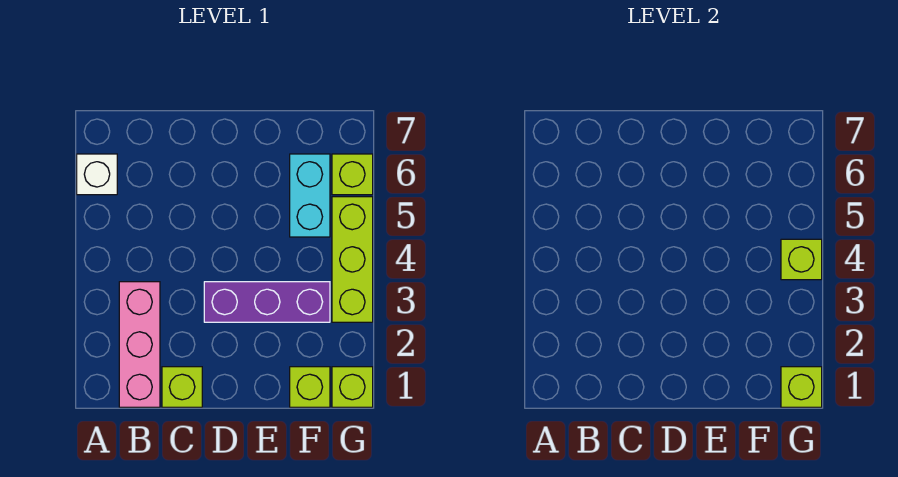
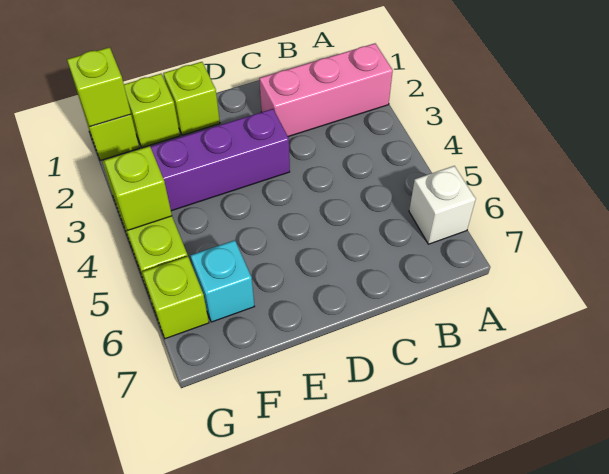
pink 1x3 brick [119,282,160,407] -> pink 1x3 brick turned to [259,43,393,137]
lime 1x1 brick [162,367,202,407] -> lime 1x1 brick moved to [163,62,220,135]
cyan 1x2 brick [290,154,330,237] -> cyan 1x1 brick [190,240,254,322]

